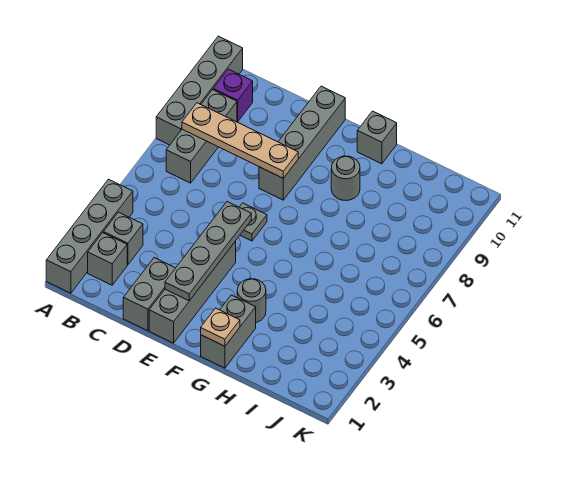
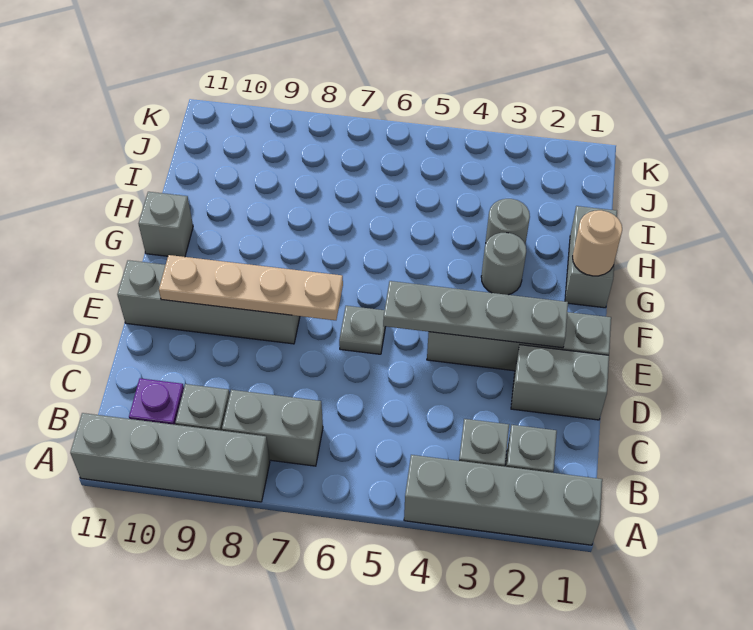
tan 1x4 plate [182,103,298,178] -> tan 1x4 plate turned to [159,255,343,320]
grey 1x2 brick [201,295,256,368] -> grey 1x2 brick turned to [565,206,617,308]
tan 1x1 plate [201,308,240,346] -> tan 1x1 round brick [572,210,622,276]
grey 1x1 round brick [331,156,360,201] -> grey 1x1 round brick moved to [486,199,530,244]

